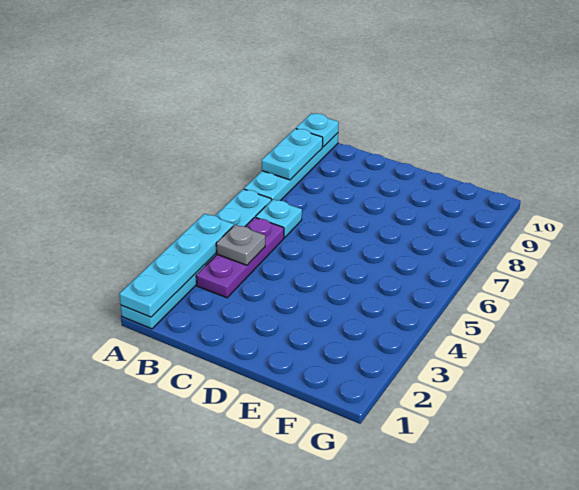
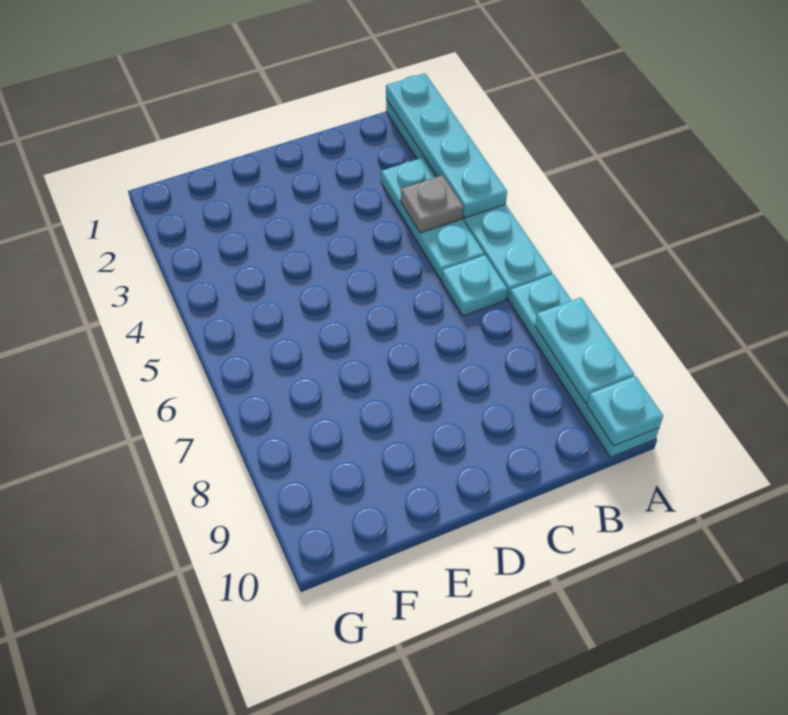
purple 1x3 plate [196,217,284,298] -> cyan 1x3 plate [381,158,484,280]

